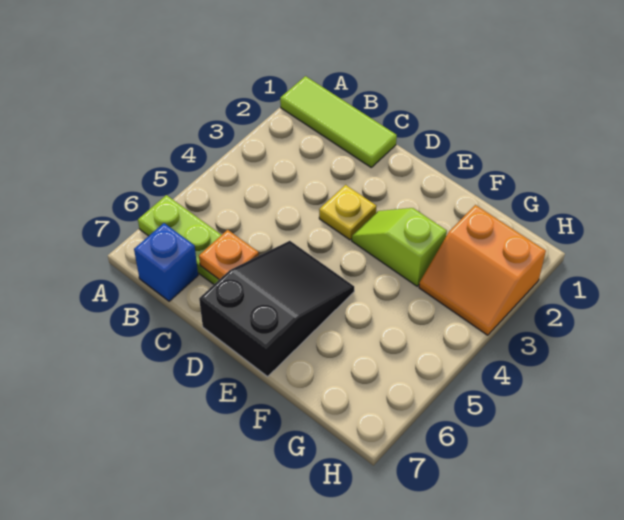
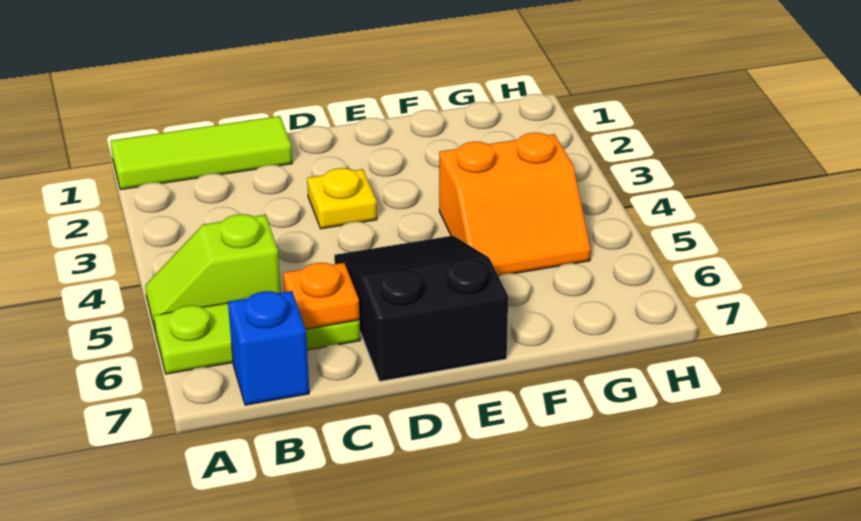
lime 1x2 slope [352,208,447,286] -> lime 1x2 slope moved to [145,214,281,332]
orange 2x2 slope [419,205,546,335] -> orange 2x2 slope moved to [439,133,591,276]

